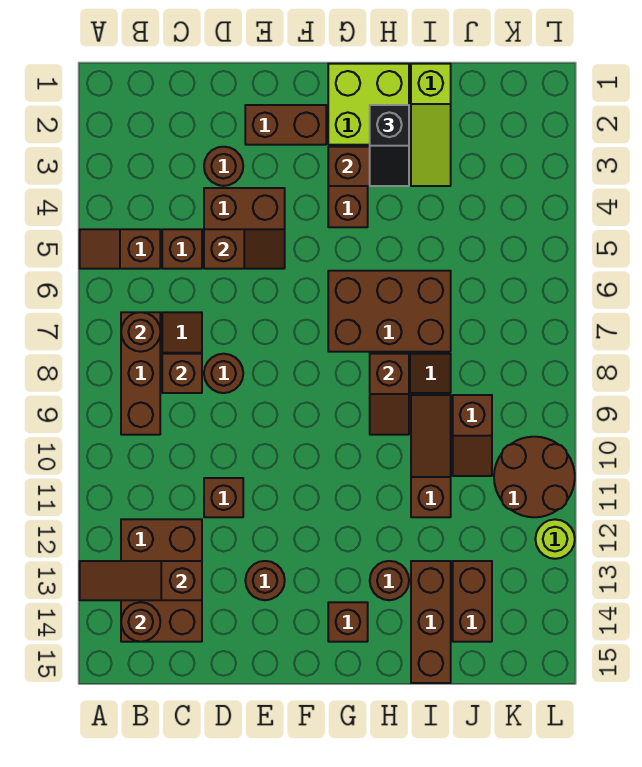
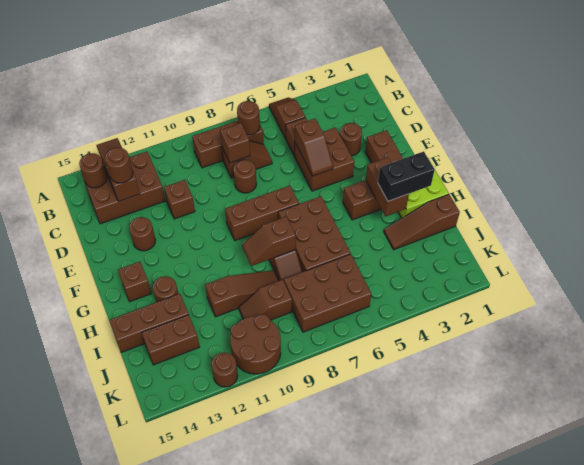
none -> brown 1x1 round brick [105,147,133,183]
none -> brown 1x3 brick [225,186,299,241]
black 1x2 slope [370,105,409,186] -> black 1x2 brick [378,151,435,201]
lime 1x3 slope [411,64,451,186] -> brown 1x3 slope [384,194,460,250]
none -> brown 2x3 brick [284,254,371,332]
lime 1x1 round brick [535,519,575,559] -> brown 1x1 round brick [211,353,238,387]

